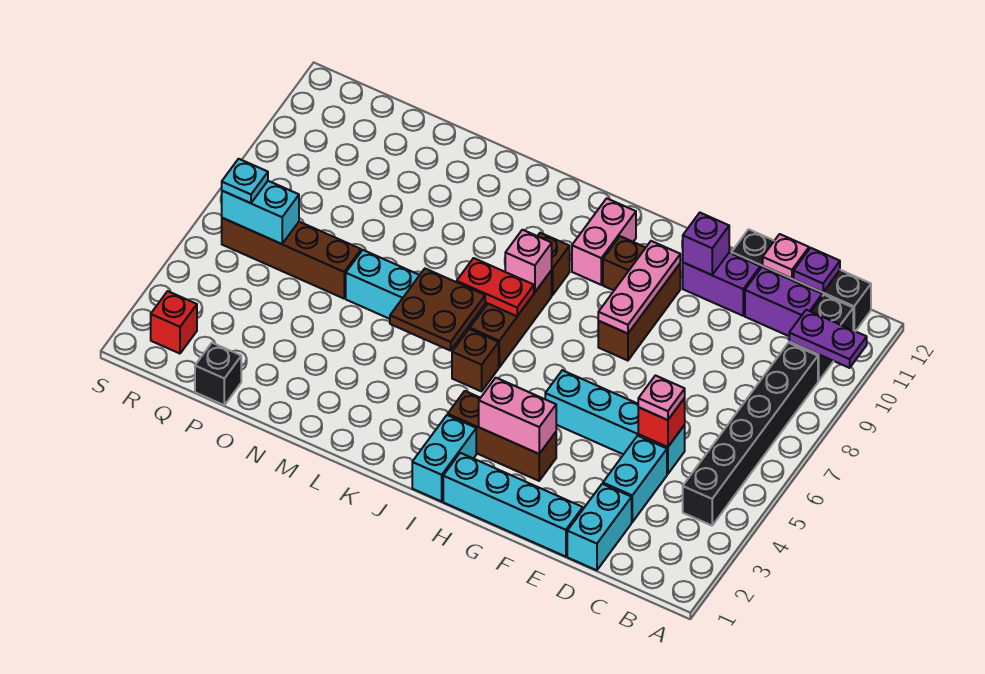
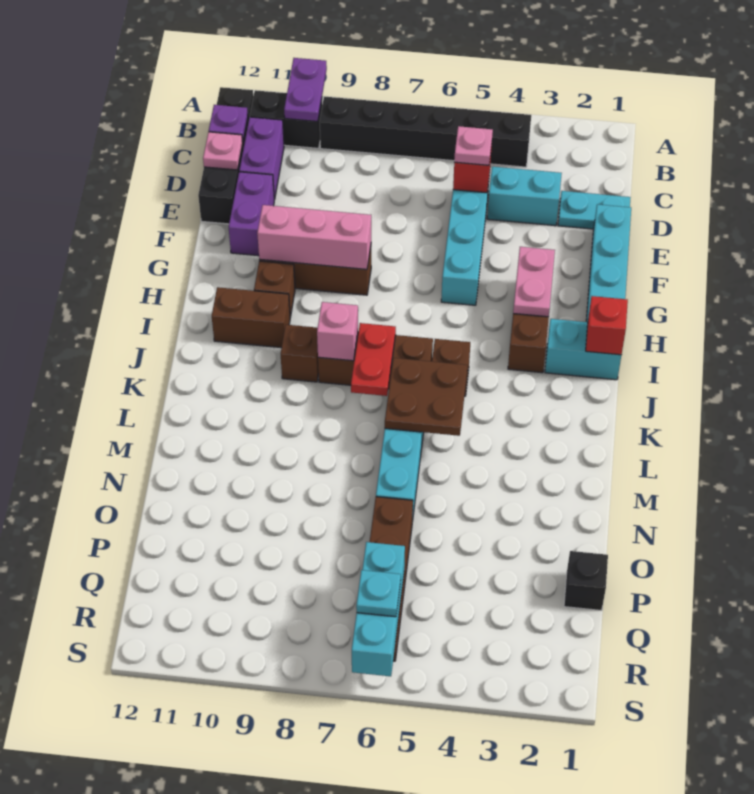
cyan 1x2 brick [567,484,632,570] -> cyan 1x2 plate [558,191,631,229]
purple 1x1 brick [683,213,729,275] -> none
pink 1x2 brick [479,378,556,454] -> pink 1x2 plate [513,247,555,317]
pink 1x3 plate [598,241,680,334] -> pink 1x3 brick [257,205,371,269]
pink 1x2 brick [572,198,636,285] -> brown 1x2 brick [212,287,290,348]
cyan 1x2 brick [222,181,299,244] -> cyan 1x3 brick [352,542,405,676]
red 1x1 brick [151,291,197,354] -> red 1x1 brick moved to [586,296,628,355]

